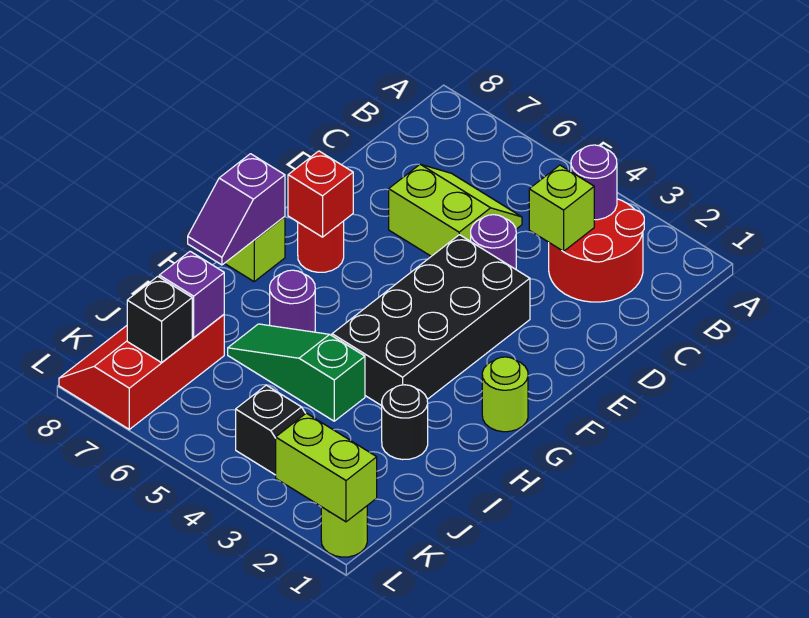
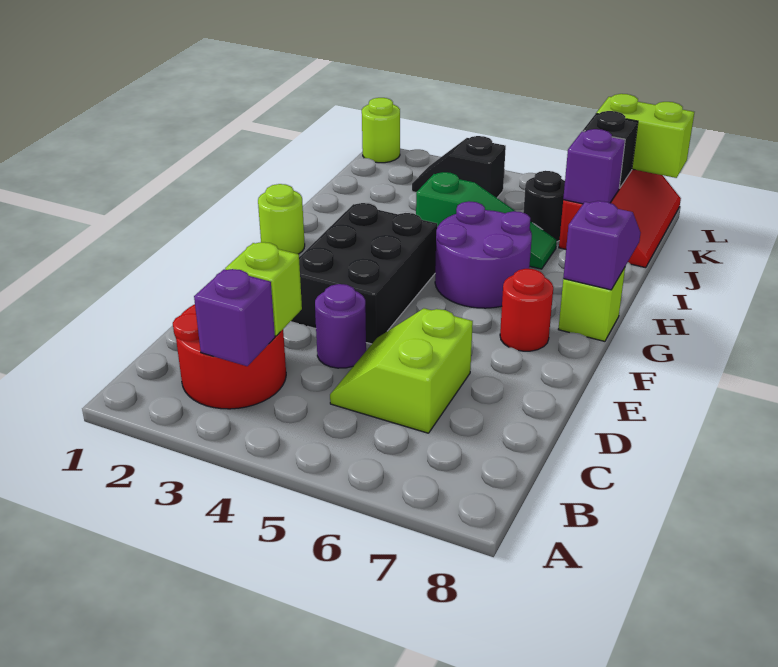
purple 1x1 round brick [571,145,617,220] -> purple 1x1 brick [194,269,275,366]
lime 2x2 slope [389,164,522,256] -> lime 2x2 slope turned to [330,308,473,433]
black 2x4 brick [332,235,530,406] -> black 2x3 brick [290,203,437,344]
red 1x1 brick [288,151,353,237] -> none
purple 1x1 round brick [270,270,315,332] -> purple 2x2 round brick [435,201,532,308]
black 1x1 round brick [382,385,428,460] -> black 1x1 round brick moved to [523,171,565,242]
lime 1x2 brick [276,413,377,522] -> lime 1x2 brick moved to [596,94,694,178]

